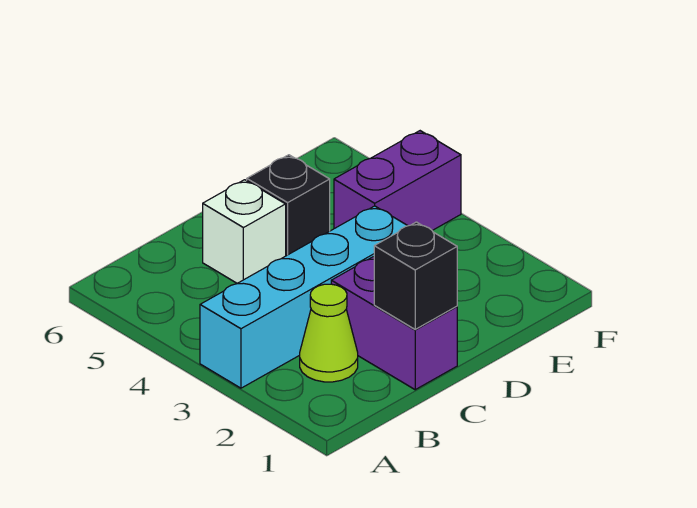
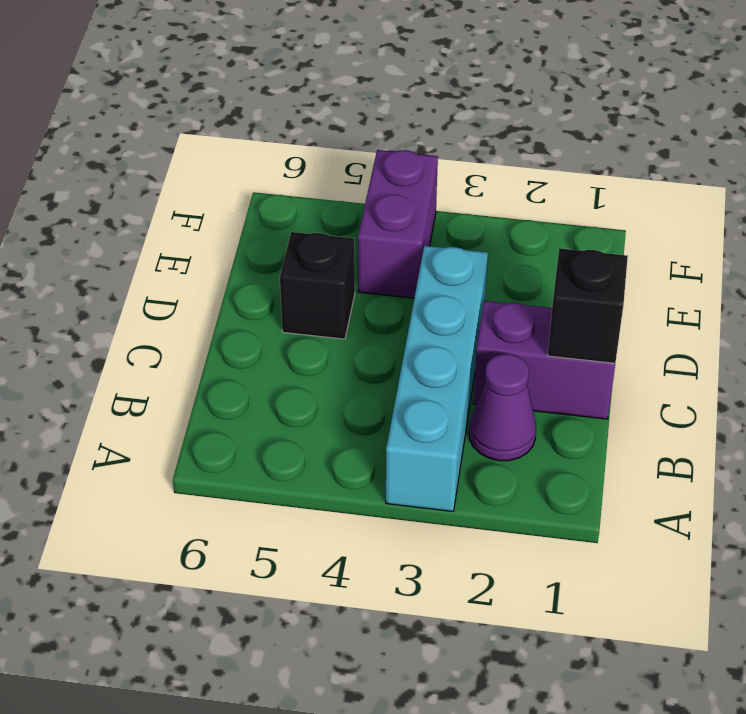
lime 1x1 cone [300,284,358,382] -> purple 1x1 cone [469,354,536,461]
white 1x1 brick [203,180,286,283] -> none

